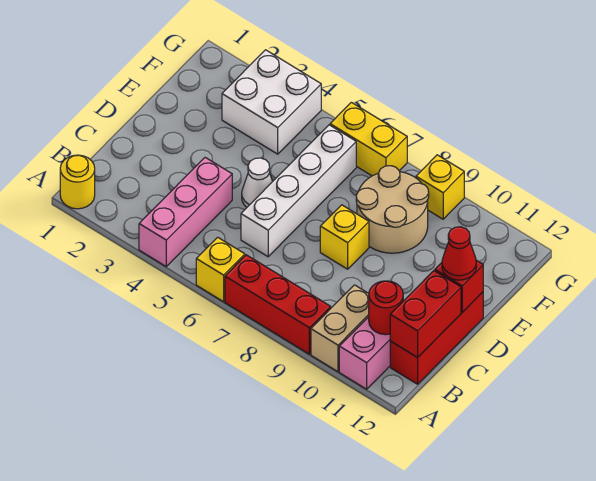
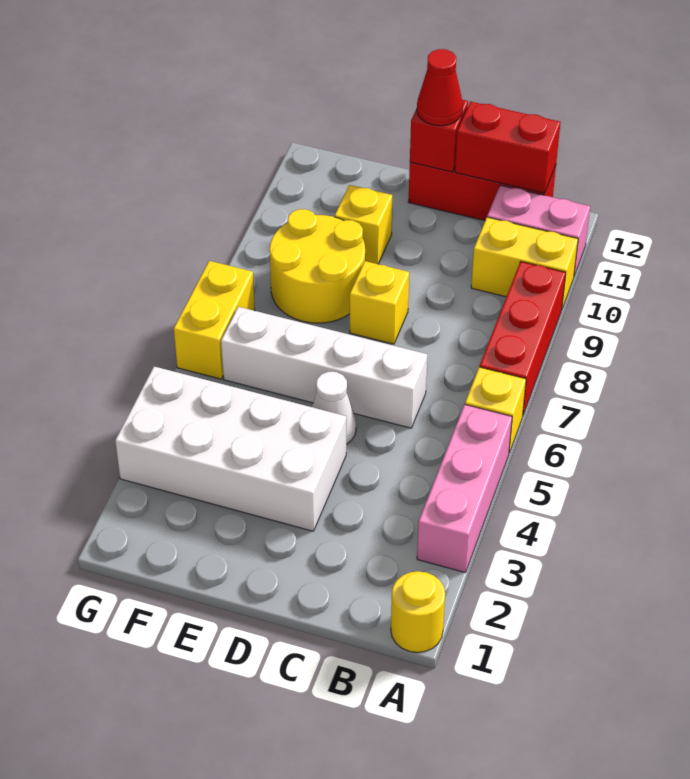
pink 1x3 brick [139,158,232,266] -> pink 1x3 brick turned to [417,405,512,572]
tan 1x2 brick [311,285,369,372] -> yellow 1x2 brick [471,217,578,309]
red 1x1 round brick [369,281,403,335] -> none
tan 2x2 round brick [356,166,429,253] -> yellow 2x2 round brick [270,209,365,323]
white 2x2 brick [222,50,321,154] -> white 2x4 brick [115,367,346,531]
yellow 1x1 brick [416,155,464,219] -> yellow 1x1 brick moved to [335,185,392,264]

